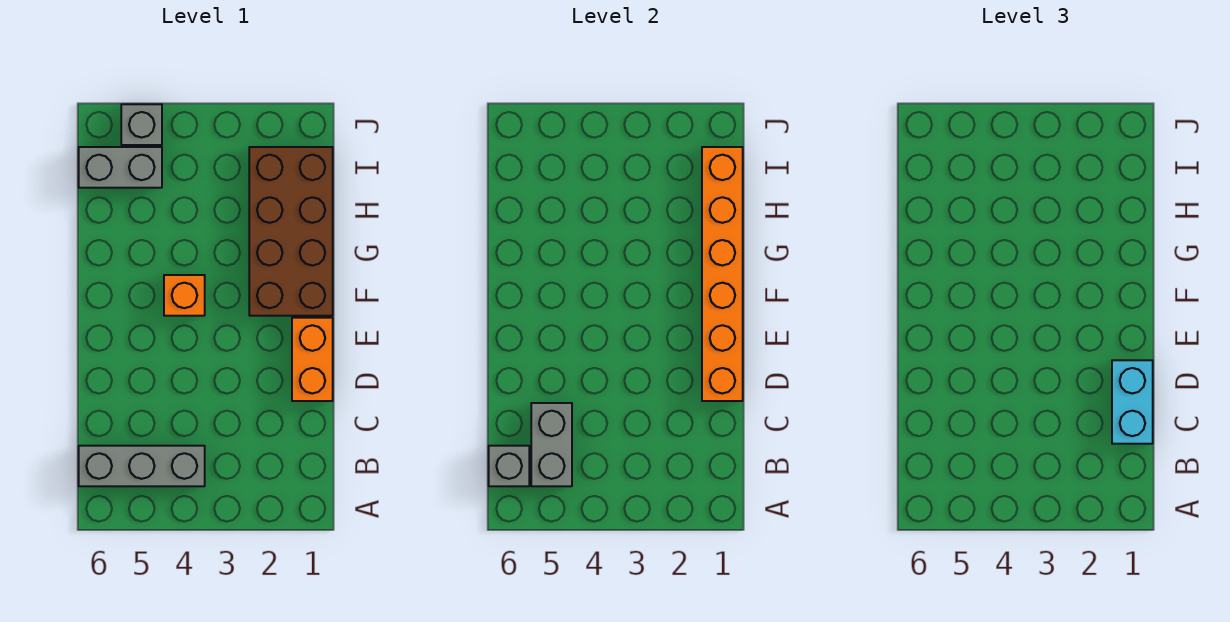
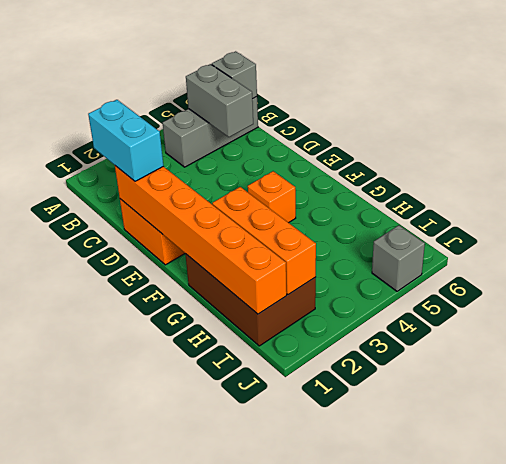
brown 2x4 brick [249,147,333,316] -> brown 2x3 brick [185,254,316,346]
none -> orange 1x3 brick [212,187,316,295]
grey 1x2 brick [79,147,162,188] -> none

